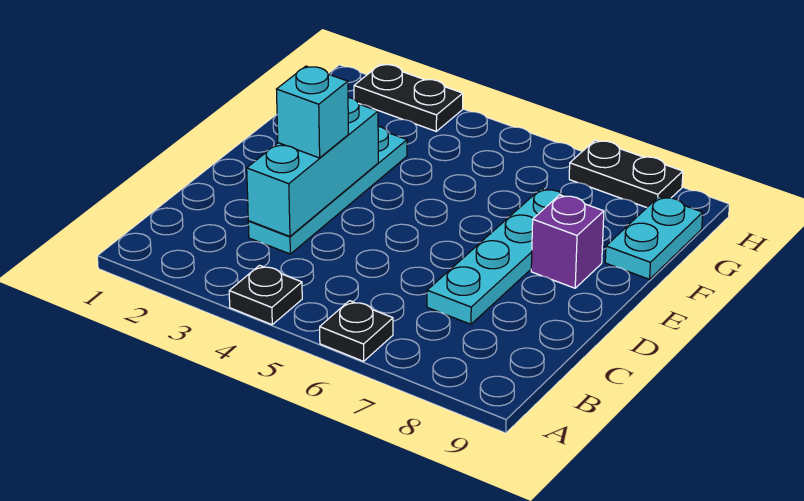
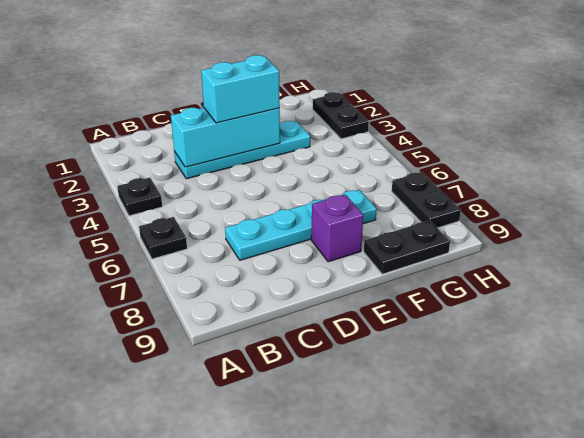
cyan 1x1 brick [276,66,348,158] -> cyan 1x2 brick [201,55,280,123]
cyan 1x2 plate [605,197,703,279] -> black 1x2 plate [364,221,450,274]

